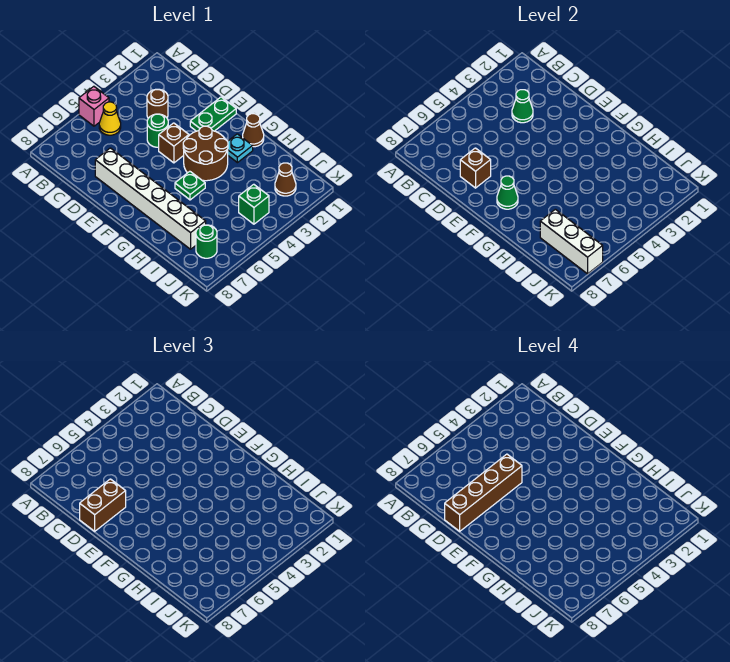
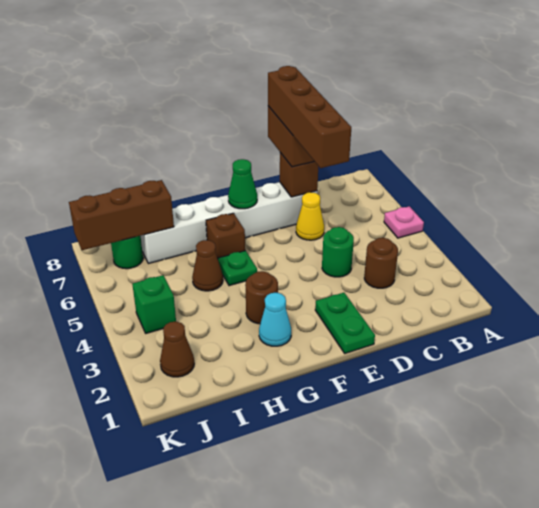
pink 1x1 brick [79,86,109,126] -> pink 1x1 plate [384,206,424,238]
yellow 1x1 cone [99,102,121,135] -> yellow 1x1 cone moved to [296,192,324,240]
green 1x1 cone [512,90,533,123] -> none
brown 1x1 brick [159,123,189,163] -> brown 1x1 brick moved to [206,213,245,258]
brown 2x2 round brick [183,126,228,181] -> brown 1x1 round brick [245,271,278,324]
brown 1x1 cone [243,114,264,147] -> brown 1x1 cone moved to [192,240,223,291]
cyan 1x1 plate [228,134,253,163] -> cyan 1x1 cone [259,293,291,346]
white 1x3 brick [540,209,603,274] -> brown 1x3 brick [69,180,174,250]

